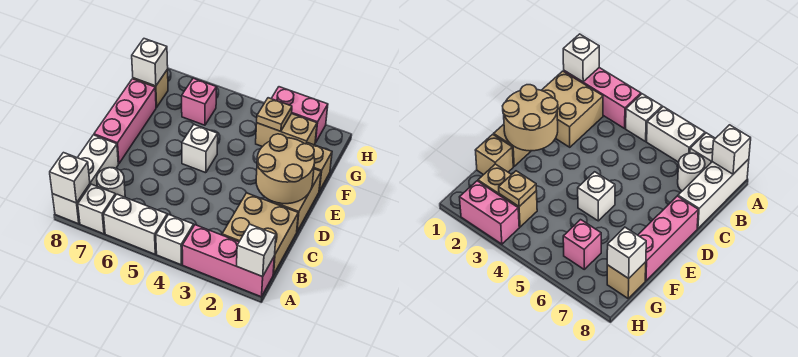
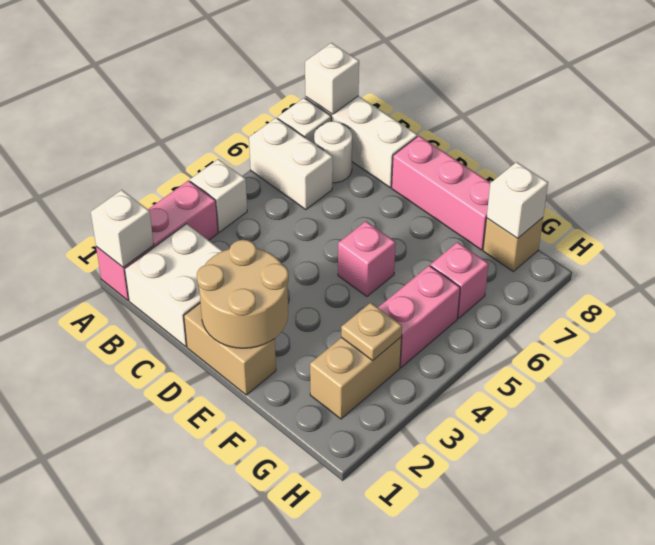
white 1x2 brick [104,194,167,254] -> white 1x2 brick turned to [249,118,333,210]
tan 2x2 brick [222,193,298,274] -> white 2x2 brick [125,224,222,346]
white 1x1 brick [182,125,218,173] -> pink 1x1 brick [338,221,396,296]
tan 1x1 brick [307,143,332,191] -> none
pink 1x2 brick [271,87,328,143] -> pink 1x2 brick moved to [378,266,460,367]

